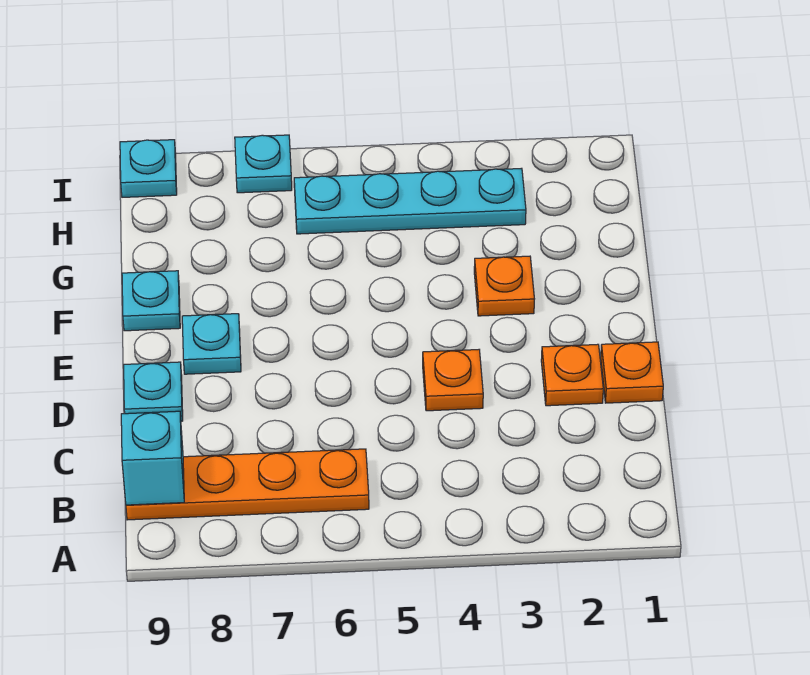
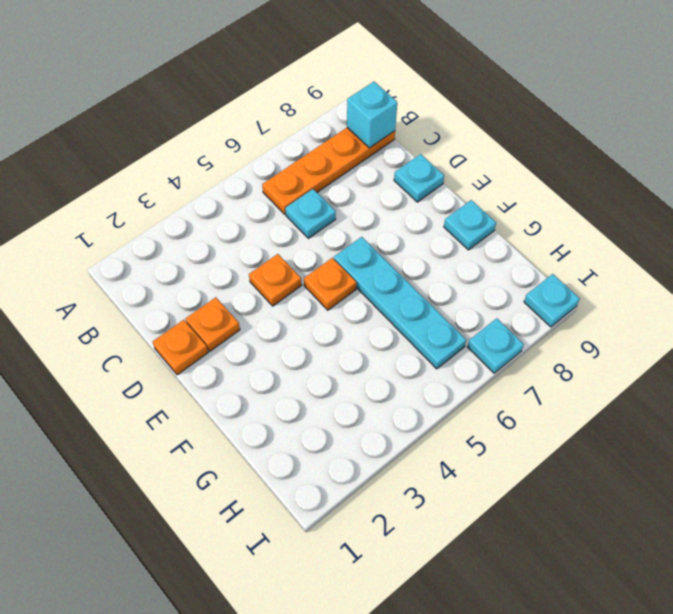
cyan 1x1 plate [182,314,241,374] -> cyan 1x1 plate moved to [285,189,336,238]
orange 1x1 plate [474,256,534,316] -> orange 1x1 plate moved to [304,258,356,310]
cyan 1x4 plate [294,168,526,234] -> cyan 1x4 plate turned to [334,237,466,369]

